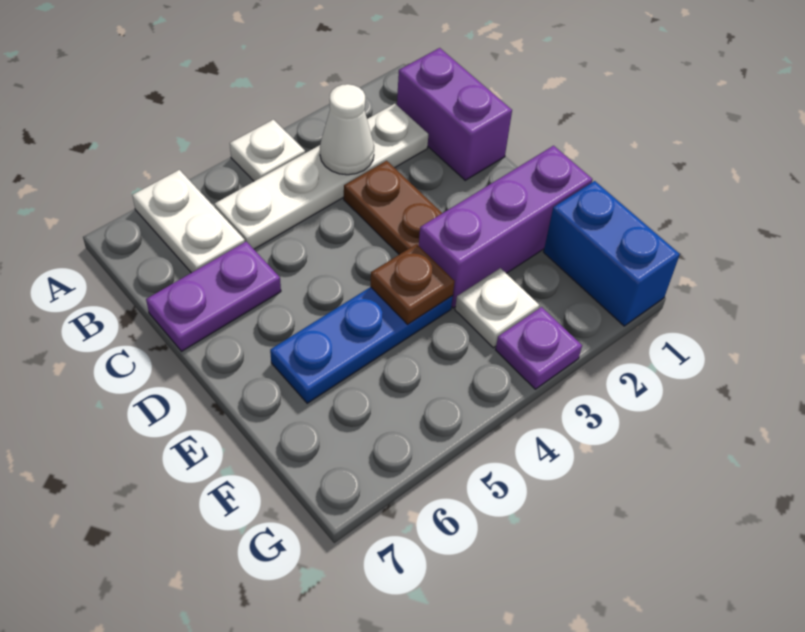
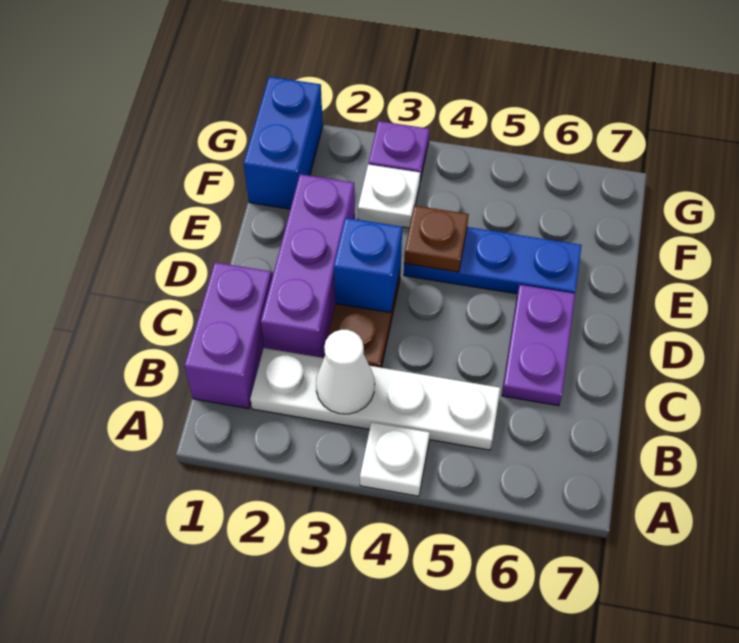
white 1x2 plate [132,170,245,273] -> none
purple 1x2 plate [146,242,281,351] -> purple 1x2 plate turned to [502,285,575,406]
none -> blue 1x1 brick [334,218,402,313]
purple 1x3 brick [419,146,593,308] -> purple 1x3 brick turned to [261,174,355,358]

